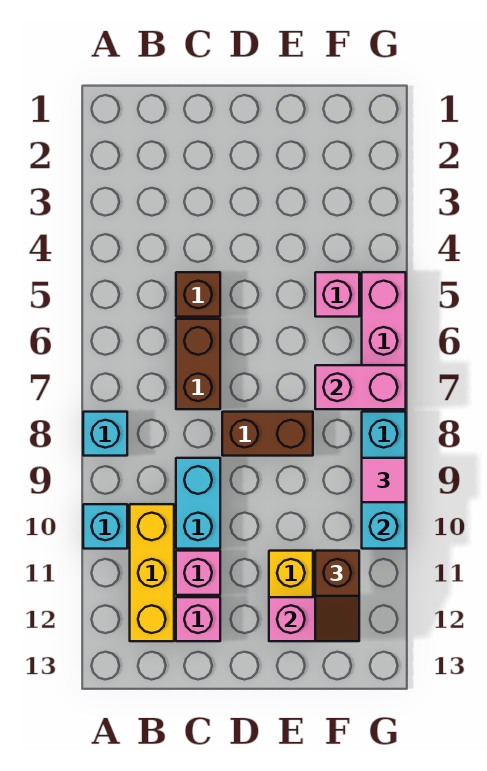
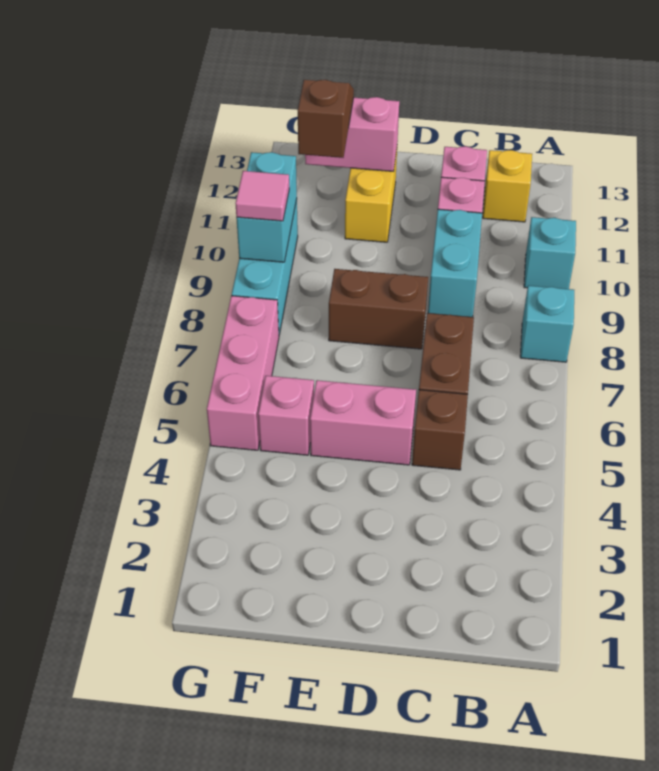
yellow 1x3 brick [130,504,174,641] -> yellow 1x1 brick [483,150,532,222]
pink 1x2 brick [315,365,406,409] -> pink 1x2 brick moved to [310,380,416,465]

